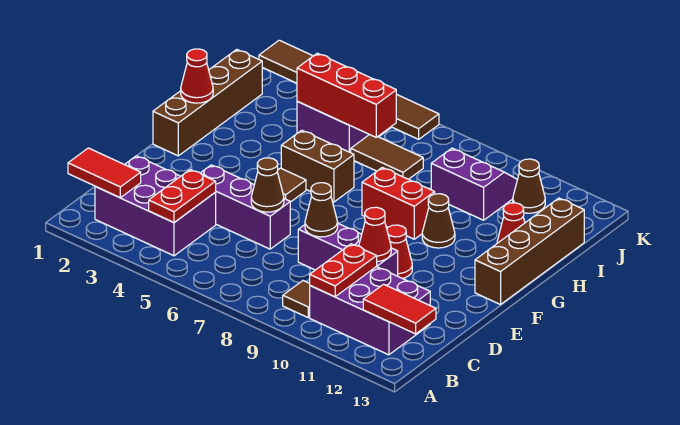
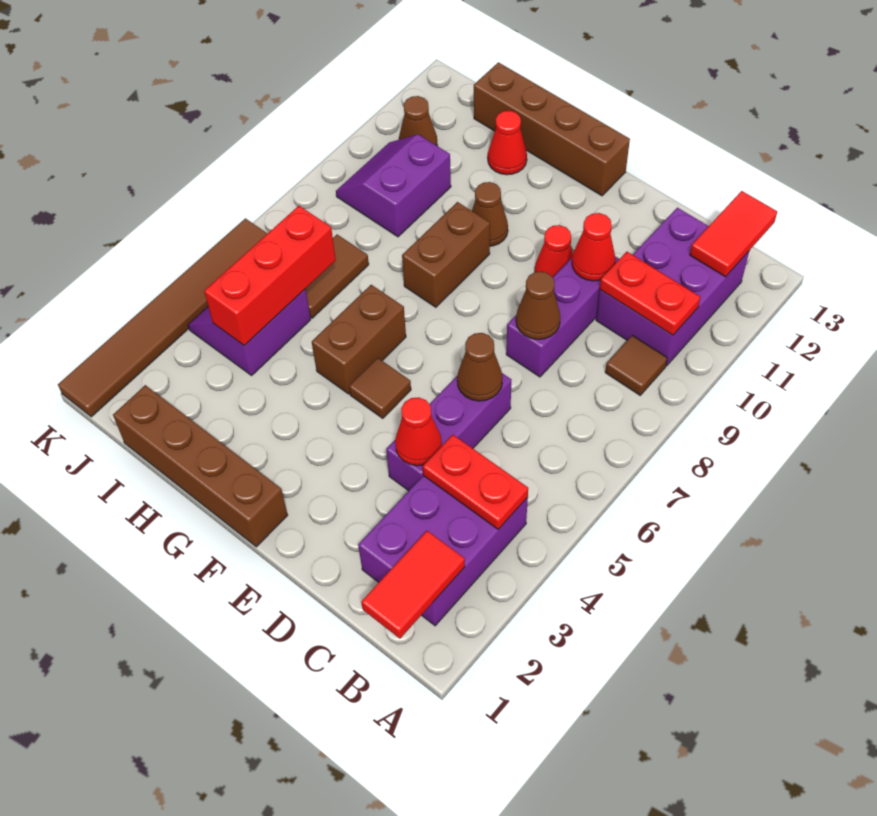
red 1x1 cone [181,49,213,103] -> red 1x1 cone moved to [395,397,442,466]
red 1x2 brick [362,168,435,239] -> brown 1x2 brick [402,202,490,307]

